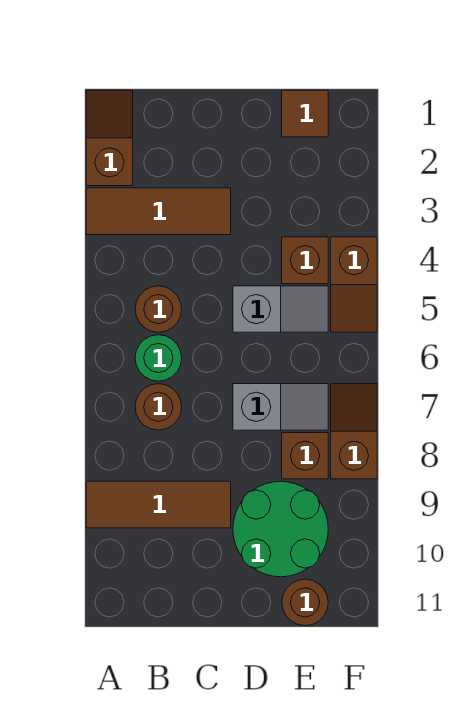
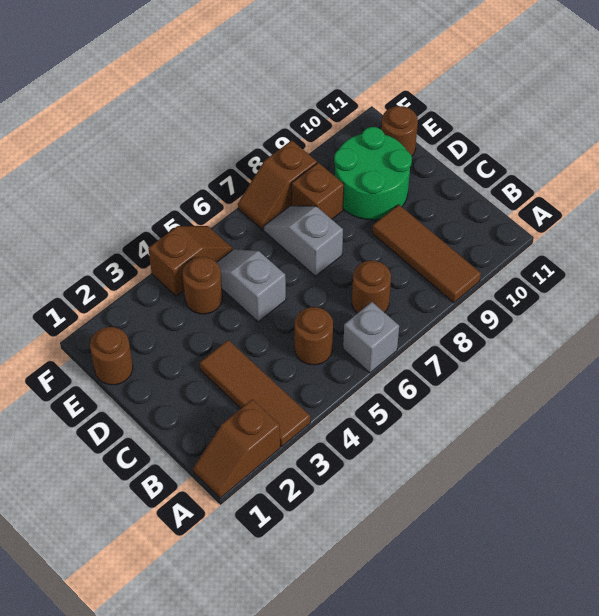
none -> grey 1x1 brick [343,302,399,373]
green 1x1 round brick [135,335,182,381] -> none
brown 1x1 tile [282,90,328,137] -> brown 1x1 round brick [90,327,133,385]
brown 1x1 brick [282,237,328,284] -> brown 1x1 round brick [183,257,222,314]

